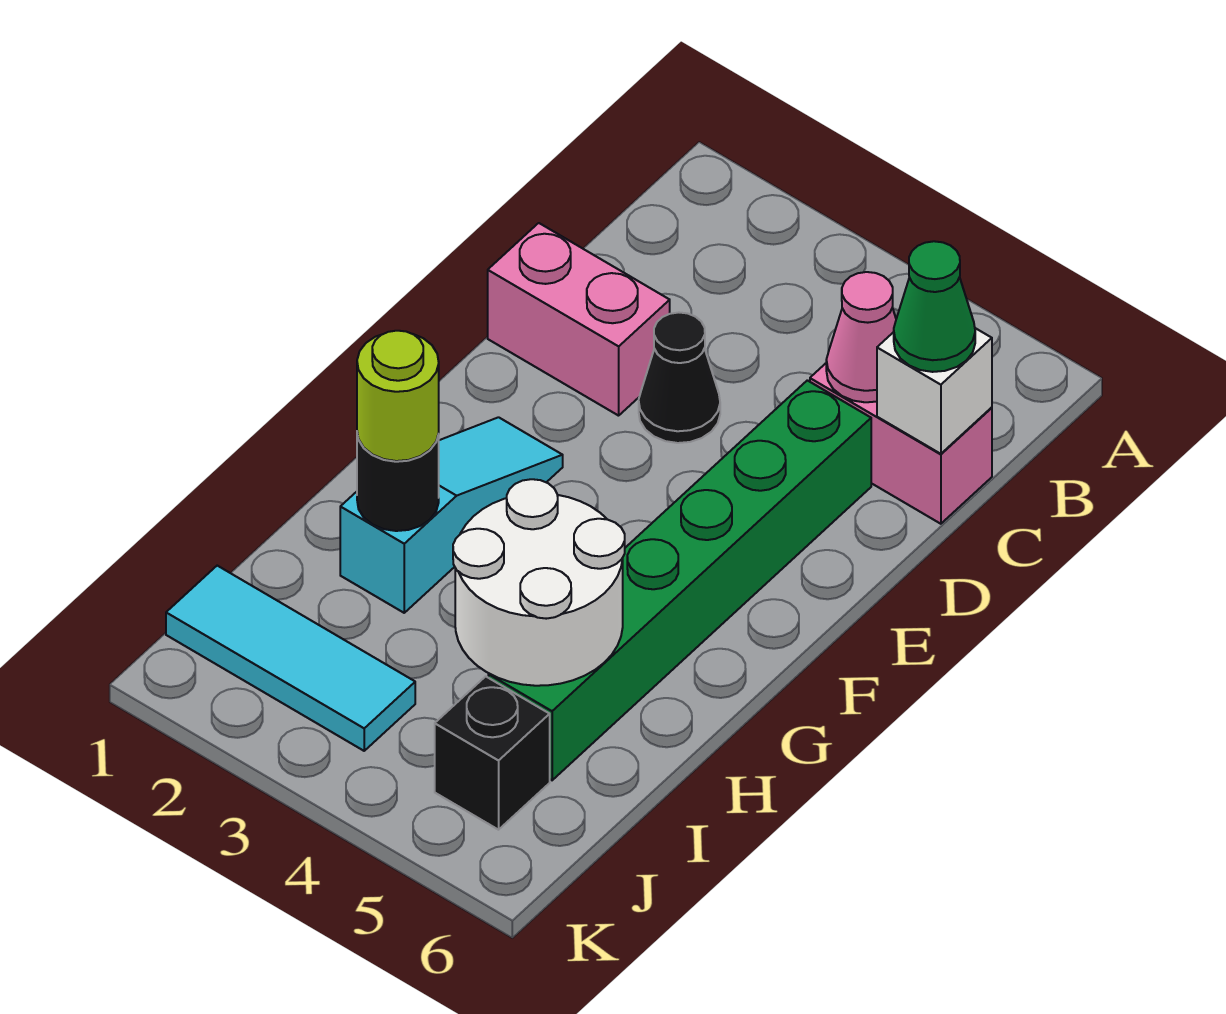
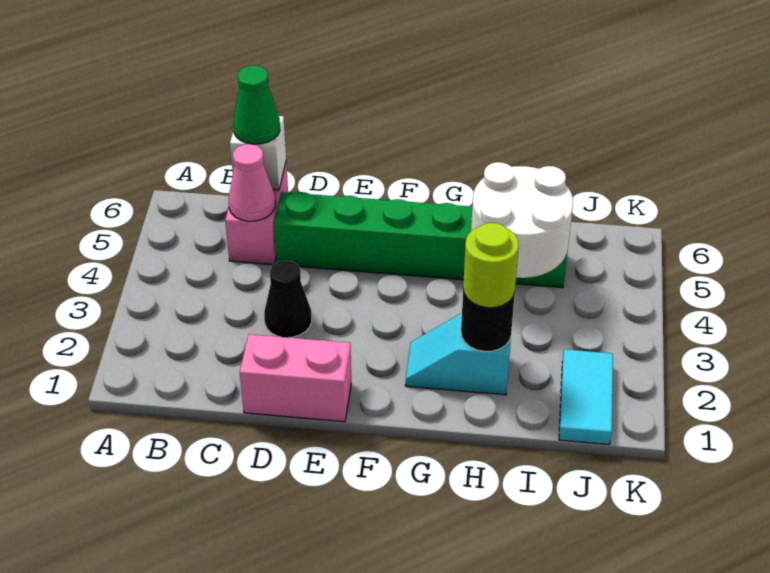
pink 1x2 brick [488,223,670,416] -> pink 1x2 brick turned to [240,334,351,422]
cyan 1x3 slope [340,417,563,613] -> cyan 1x2 slope [405,313,511,395]
cyan 1x3 tile [166,566,415,751] -> cyan 1x2 tile [559,349,613,445]
black 1x1 brick [435,676,550,830] -> none

